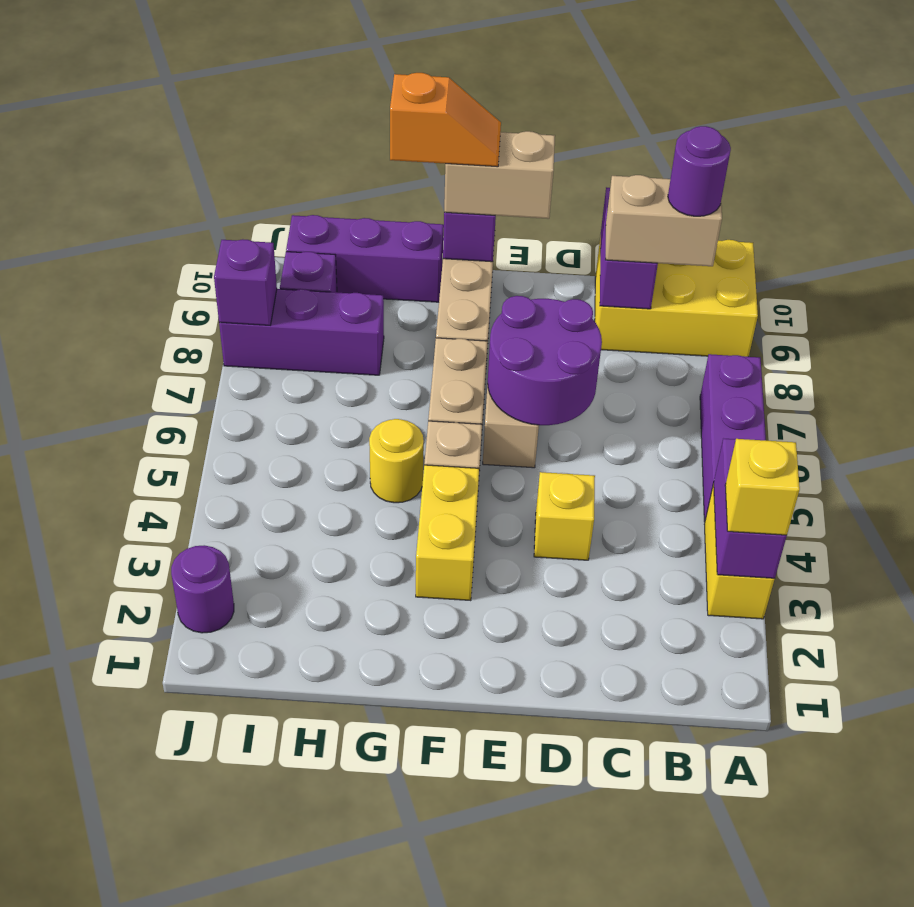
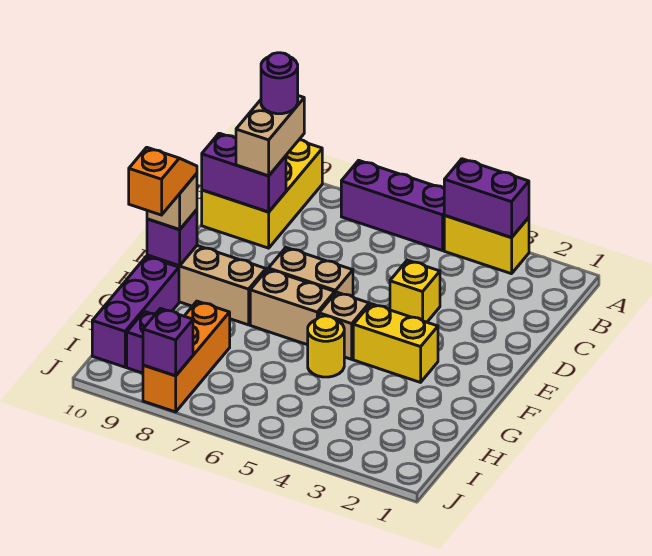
yellow 1x1 brick [725,439,800,535] -> none
purple 2x2 round brick [488,296,602,425] -> none
tan 1x2 brick [444,131,555,219] -> tan 1x1 brick [147,174,197,229]
purple 1x3 brick [219,289,384,375] -> orange 1x3 brick [143,301,230,412]
purple 1x1 round brick [171,545,234,633] -> none

